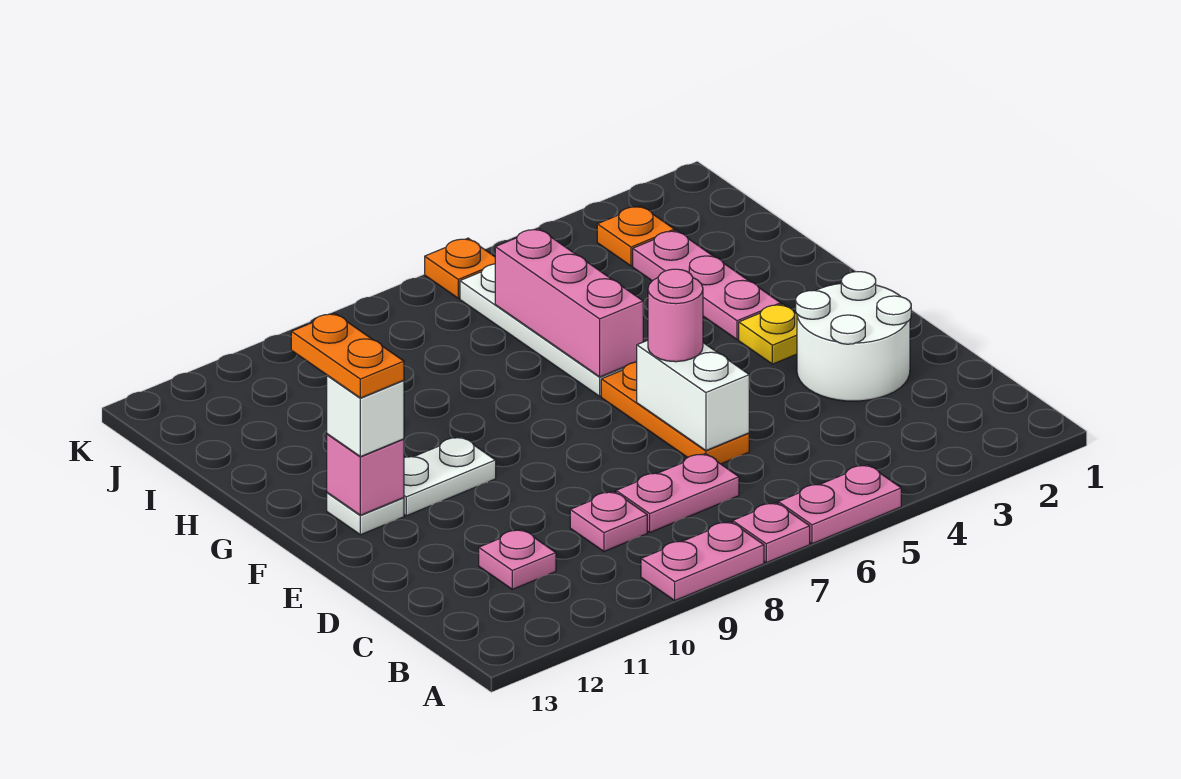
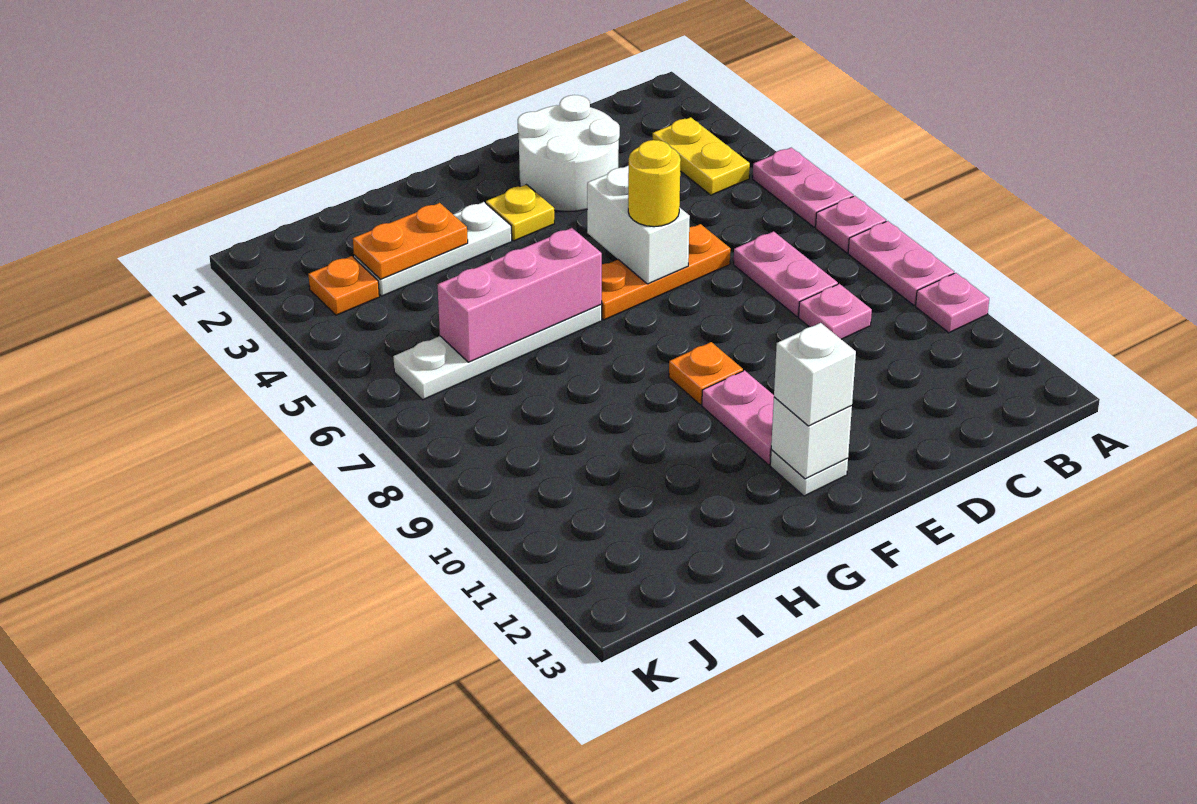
none -> yellow 1x2 plate [653,117,750,195]
pink 1x1 plate [479,529,556,589] -> pink 1x1 plate moved to [916,273,989,333]
white 1x2 brick [637,340,749,450] -> white 1x2 brick turned to [587,166,690,284]
pink 1x1 round brick [648,269,703,362] -> yellow 1x1 round brick [628,140,681,227]
white 1x2 plate [404,437,496,516] -> pink 1x2 plate [702,370,774,465]
pink 1x1 brick [327,434,404,515] -> white 1x1 brick [771,397,852,479]
orange 1x2 plate [291,313,404,398] -> orange 1x2 plate moved to [353,203,468,279]
pink 1x3 plate [633,231,781,340] -> white 1x3 plate [354,202,512,296]
orange 1x1 plate [425,238,495,298] -> orange 1x1 plate moved to [669,342,743,405]

